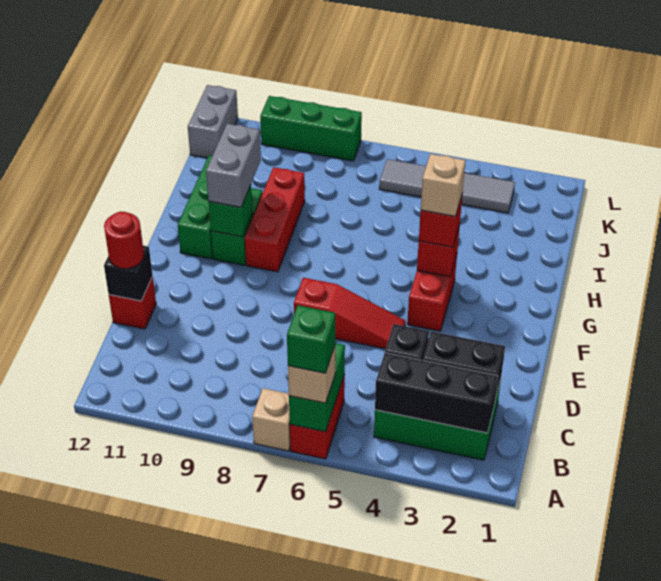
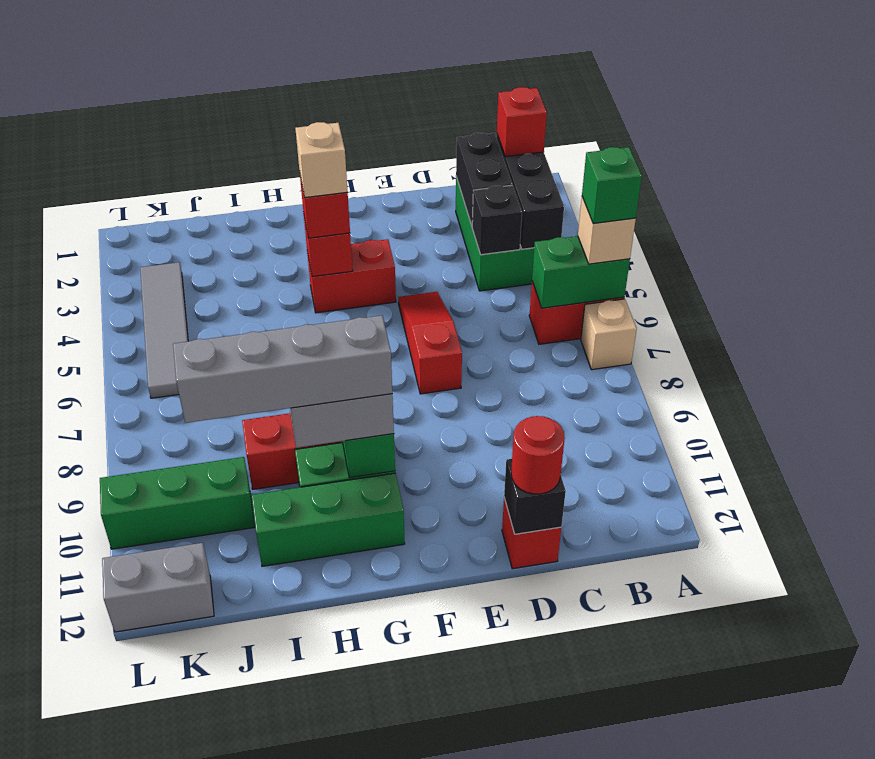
none -> red 1x1 brick [497,87,547,157]
none -> grey 1x4 brick [173,315,392,423]
green 1x3 brick [260,96,362,161] -> green 1x3 brick turned to [100,457,254,549]

